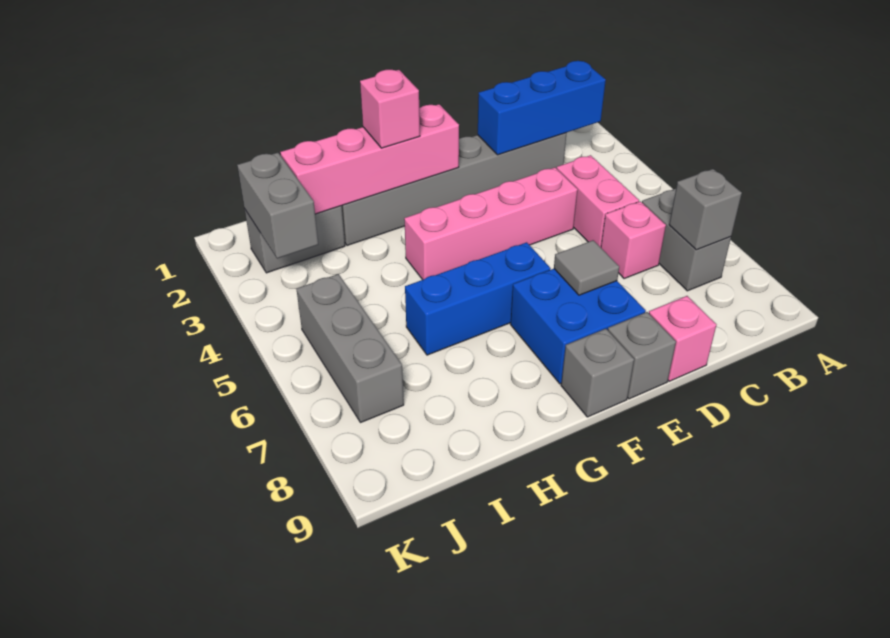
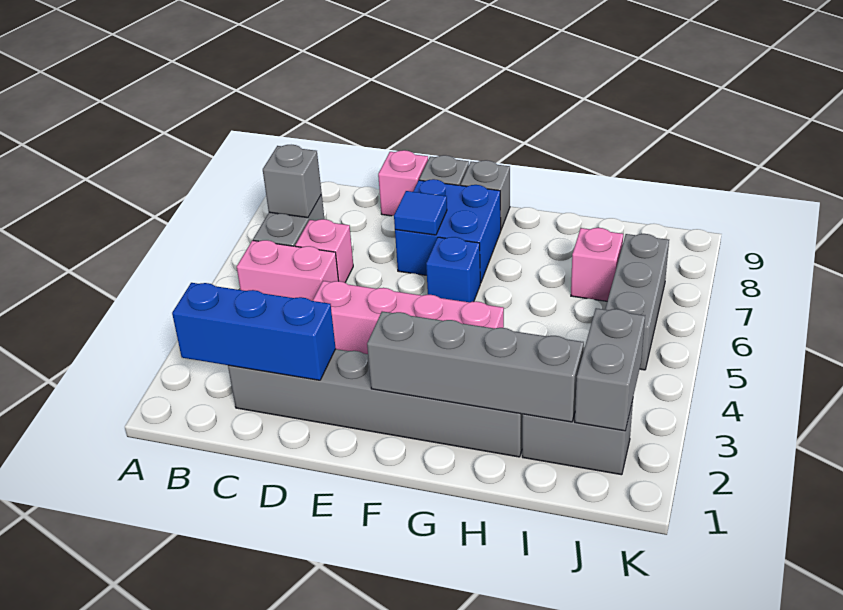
pink 1x2 brick [557,155,639,247] -> pink 1x2 brick turned to [237,240,339,301]
grey 1x1 tile [554,240,619,295] -> blue 1x1 tile [394,191,447,235]
pink 1x4 brick [280,104,459,214] -> grey 1x4 brick [367,312,584,422]
blue 1x3 brick [405,242,551,355] -> blue 1x1 brick [426,237,480,302]
pink 1x1 brick [360,70,420,148] -> pink 1x1 brick moved to [571,228,623,301]

